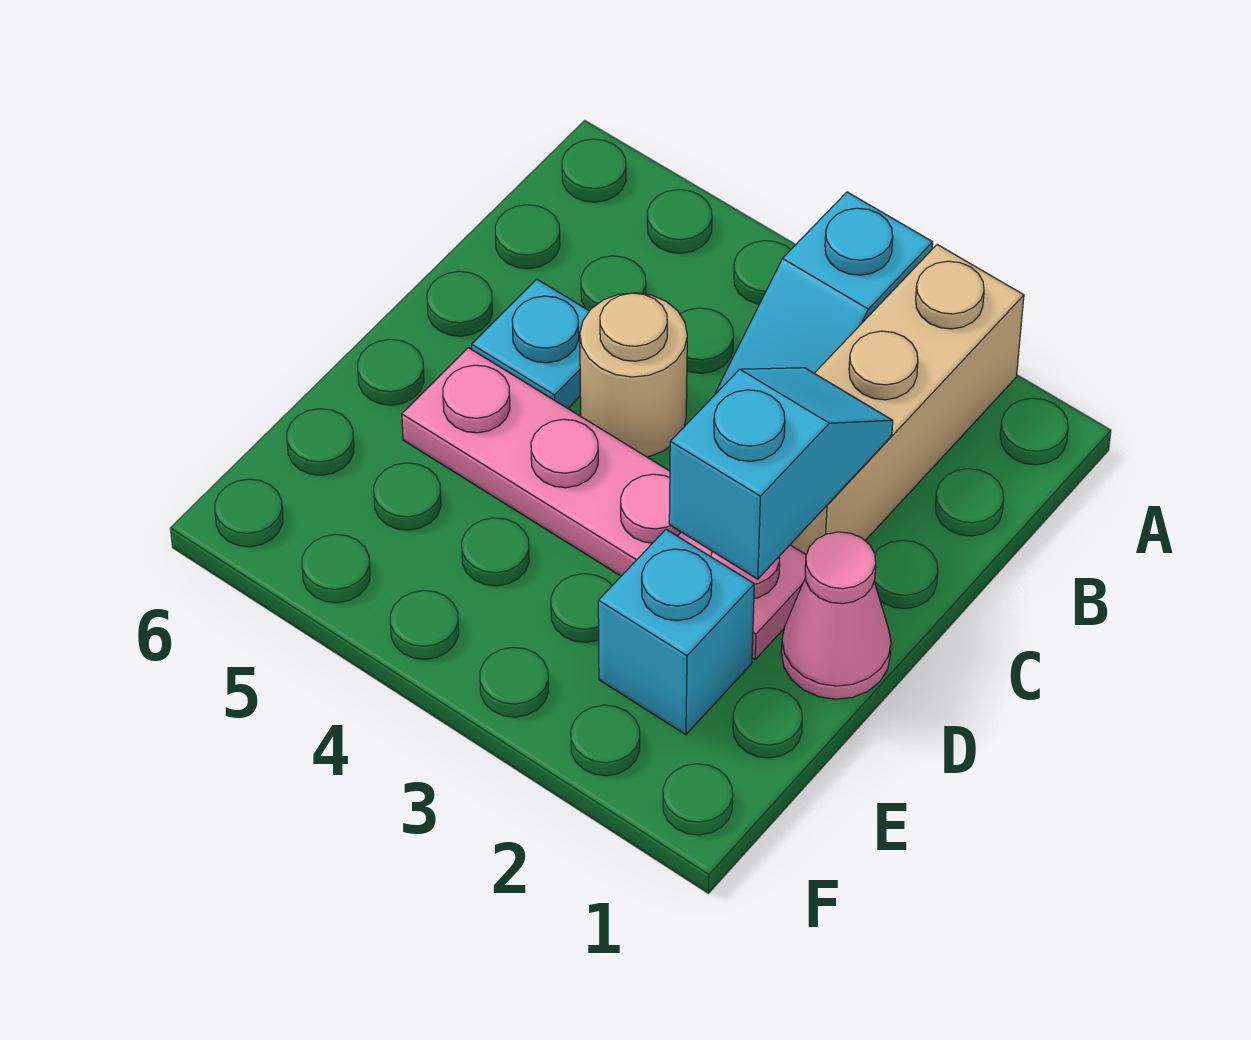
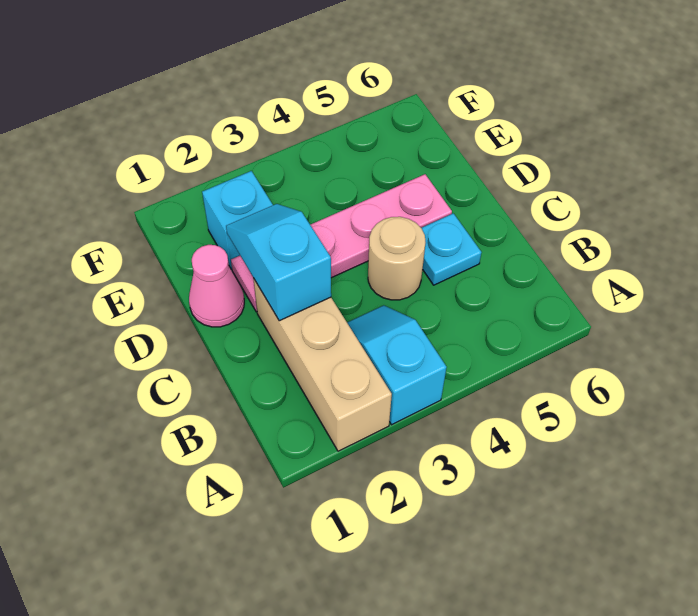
cyan 1x2 slope [669,368,893,579] -> cyan 1x2 slope turned to [226,204,331,321]

